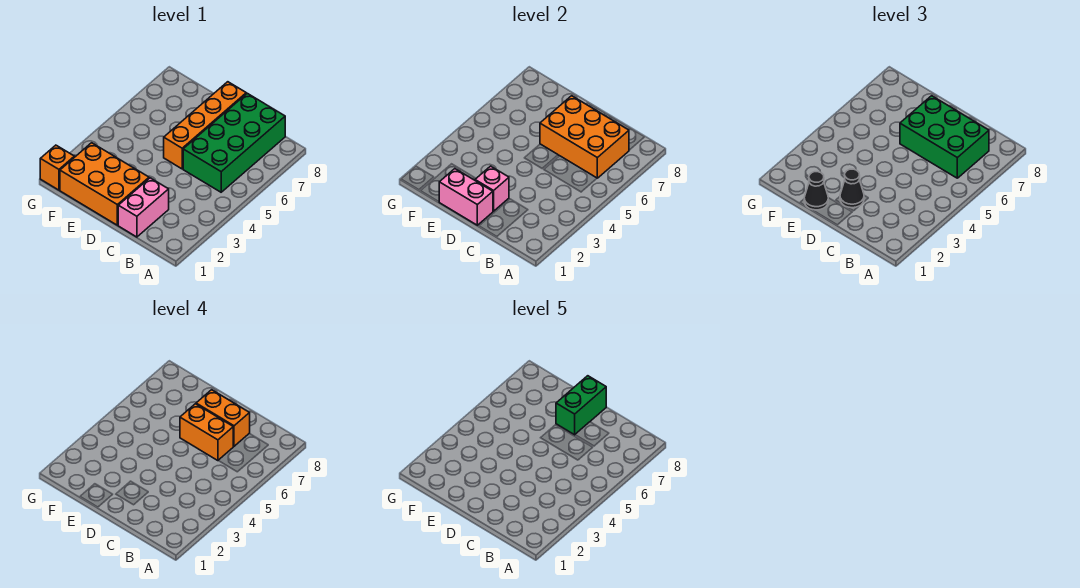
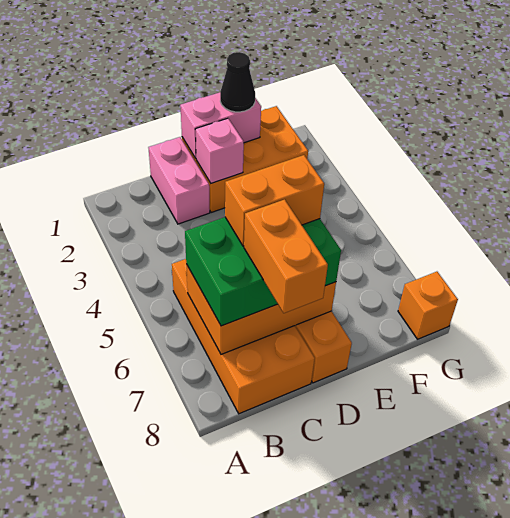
green 2x4 brick [183,93,285,192] -> orange 2x4 brick [172,259,315,414]
orange 1x2 brick [196,390,250,446] -> orange 1x2 brick turned to [244,199,328,313]
black 1x1 cone [840,169,864,208] -> none
green 1x2 brick [556,376,606,435] -> none
orange 1x1 brick [40,145,74,190] -> orange 1x1 brick moved to [398,272,458,339]

